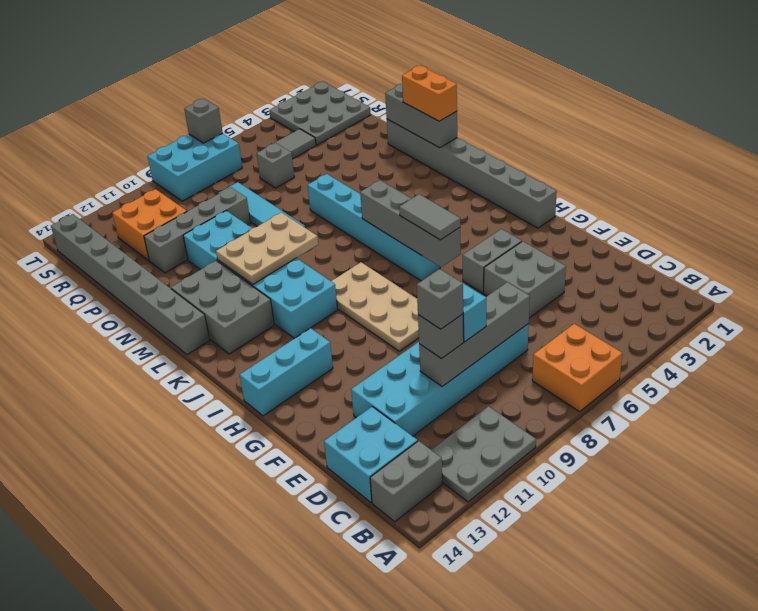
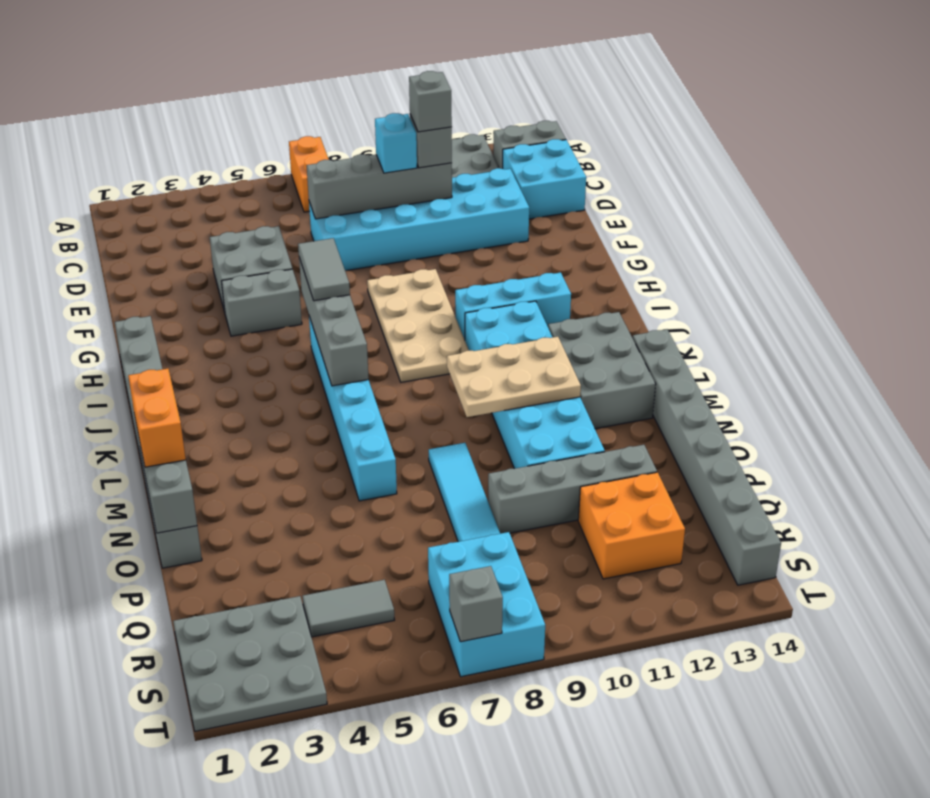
orange 2x2 brick [532,324,622,412] -> orange 1x2 brick [289,136,329,212]
cyan 1x3 brick [240,328,333,416] -> cyan 1x3 brick moved to [455,272,571,339]
grey 1x1 brick [257,143,294,188] -> none
cyan 2x3 brick [147,133,242,201] -> cyan 2x3 brick turned to [428,532,545,677]

